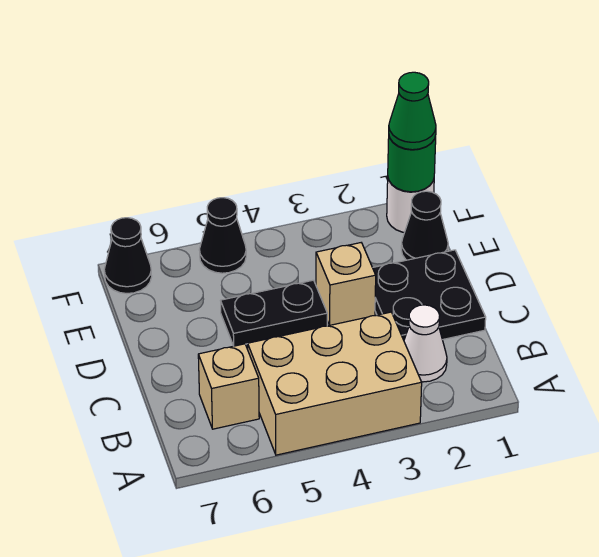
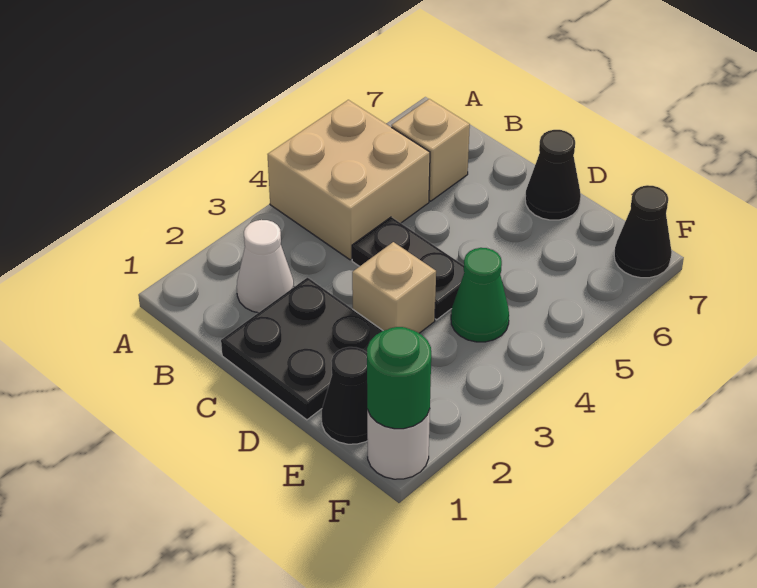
tan 2x3 brick [248,312,422,455] -> tan 2x2 brick [268,100,430,260]
black 1x2 plate [221,280,327,346] -> black 1x2 plate turned to [352,217,464,320]
green 1x1 cone [389,72,436,150] -> green 1x1 cone moved to [451,248,509,342]
black 1x1 cone [199,198,246,273] -> black 1x1 cone moved to [525,130,581,220]

